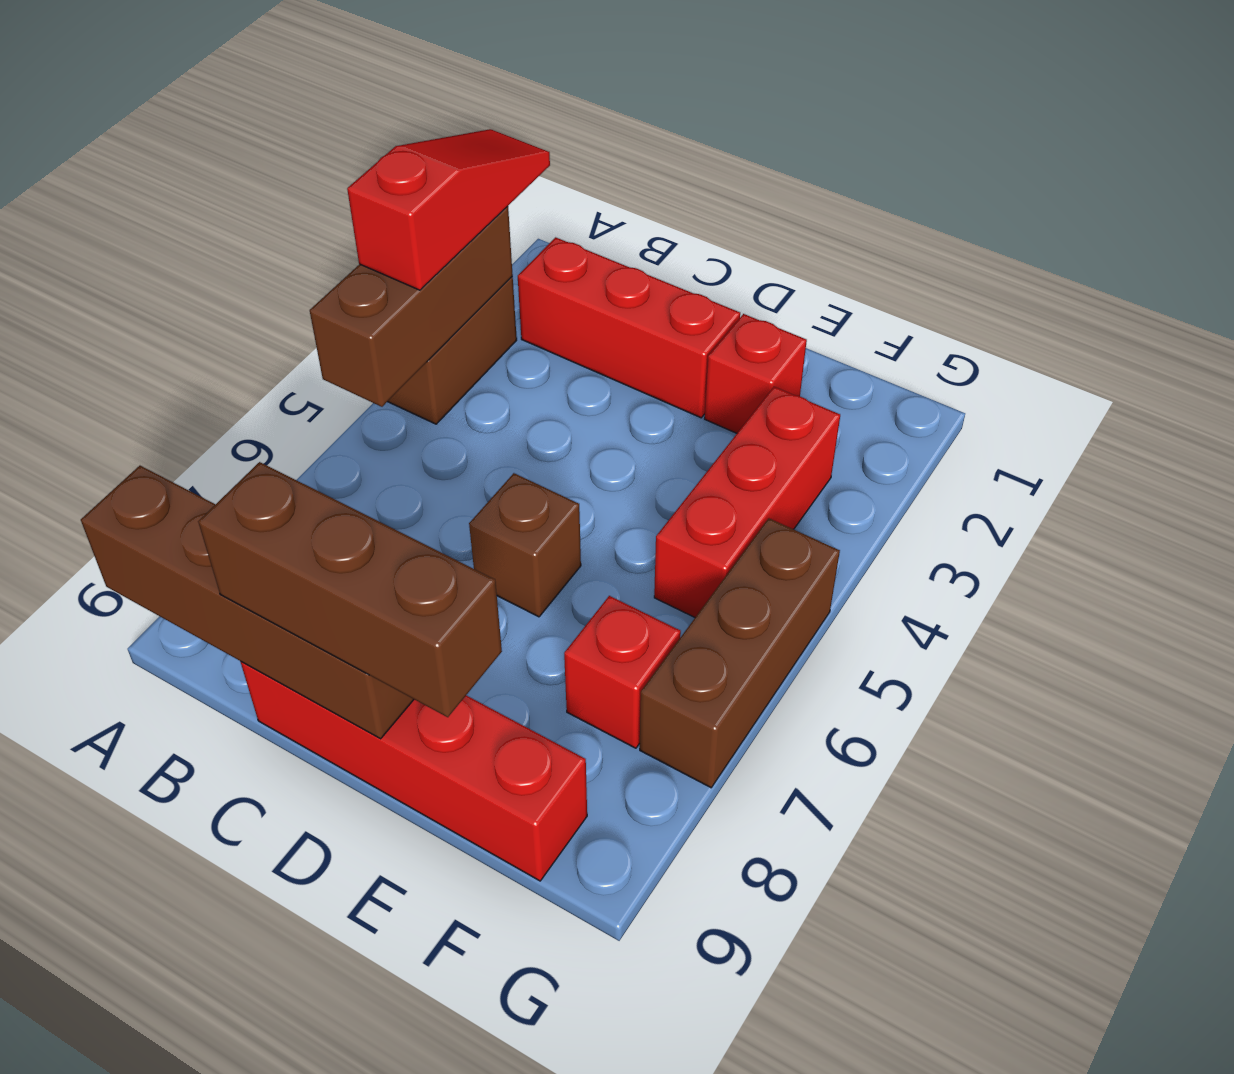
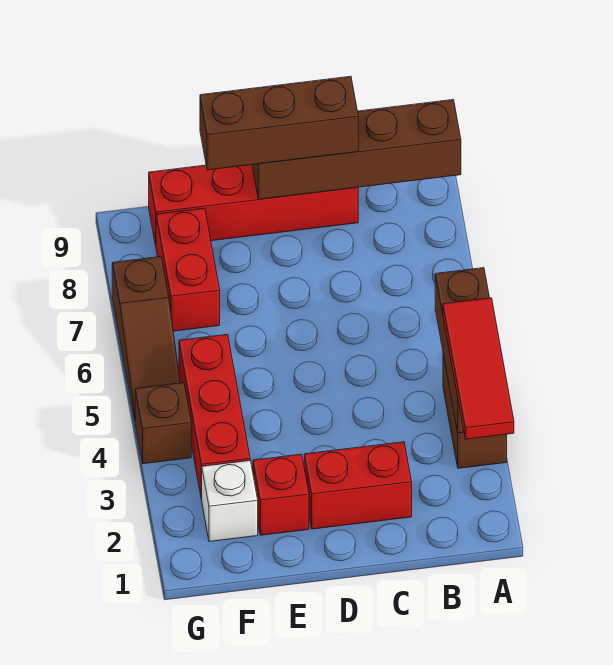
red 1x3 slope [347,129,550,290] -> red 1x3 tile [443,298,514,439]
red 1x3 brick [518,237,740,418] -> red 1x2 brick [304,442,412,529]
brown 1x1 brick [469,473,581,617] -> brown 1x1 brick moved to [135,383,191,464]
none -> white 1x1 brick [202,460,258,542]
red 1x1 brick [564,596,681,748] -> red 1x2 brick [156,208,220,331]
brown 1x3 brick [640,518,840,788] -> brown 1x3 slope [112,257,180,419]

